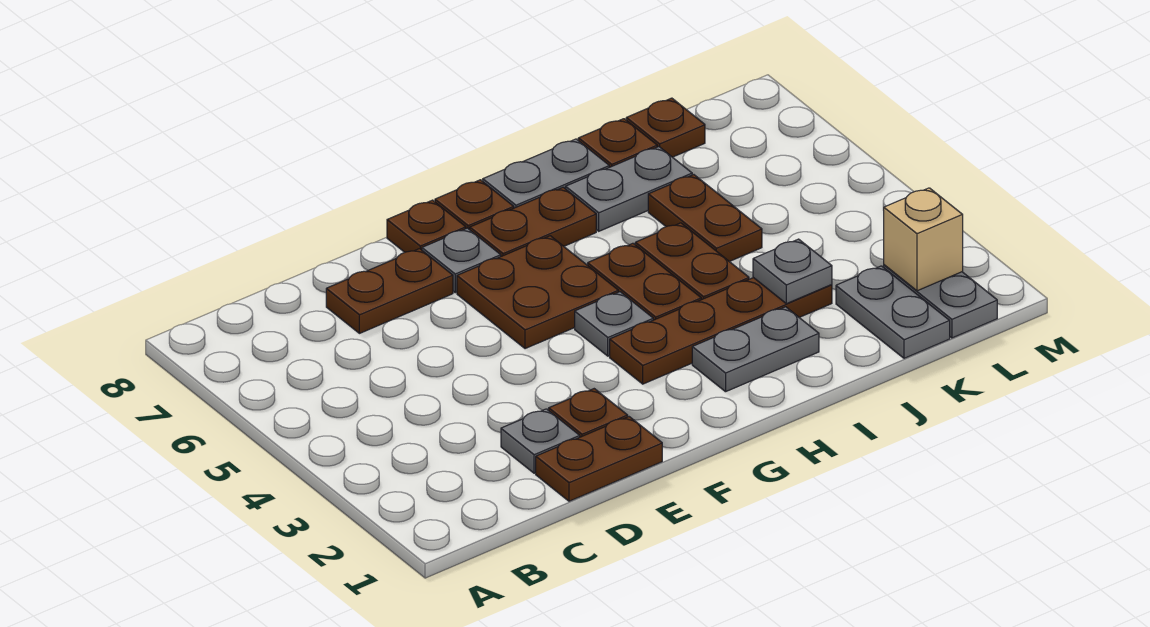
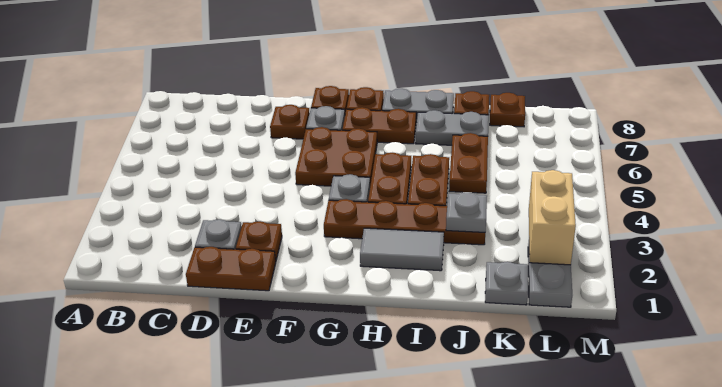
brown 1x2 plate [326,249,453,333] -> brown 1x1 plate [270,105,310,139]
grey 1x2 plate [692,307,819,392] -> grey 1x2 tile [360,228,444,271]
grey 1x2 plate [836,266,950,358] -> grey 1x1 plate [485,262,528,305]
tan 1x1 brick [884,188,963,291] -> tan 1x2 brick [529,170,576,265]

